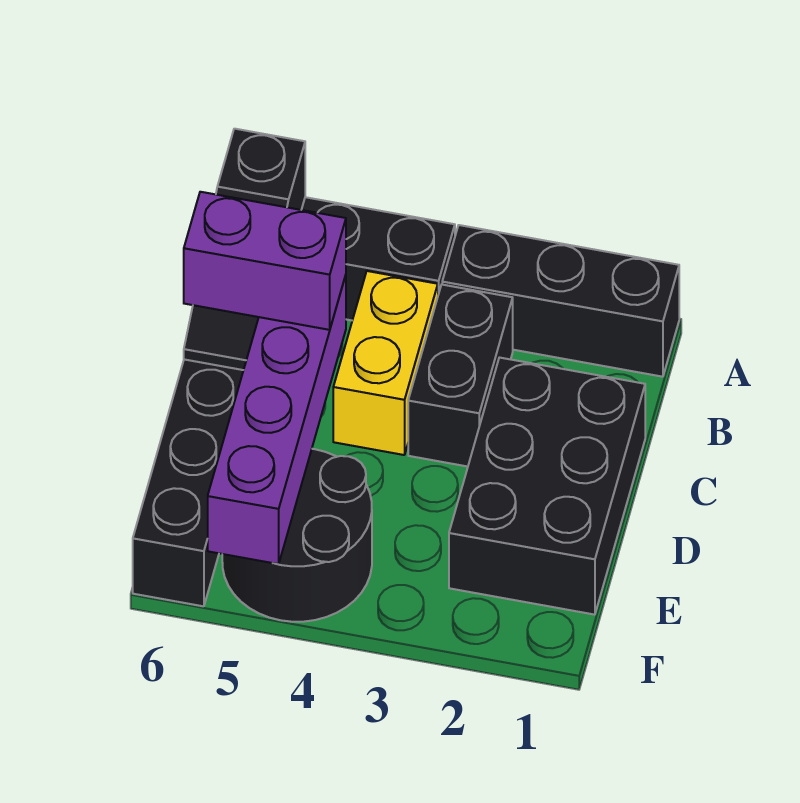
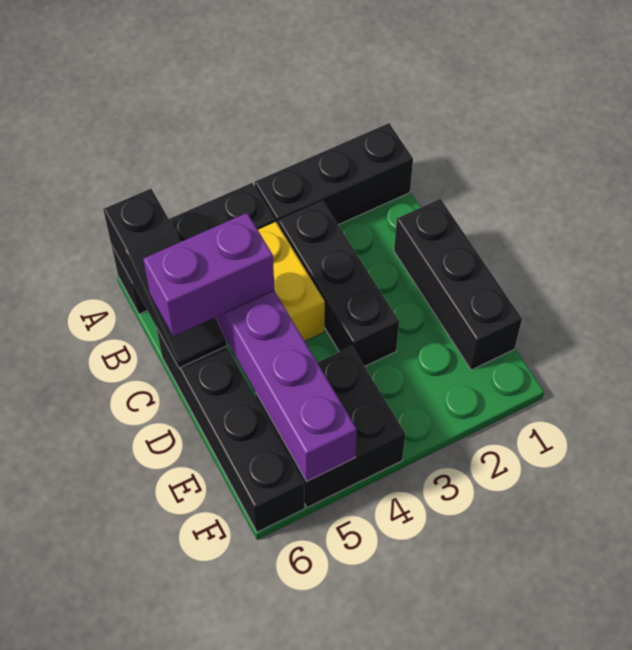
black 1x2 brick [408,285,513,467] -> black 1x3 brick [278,201,399,366]
black 2x3 brick [449,358,645,615] -> black 1x3 brick [394,199,522,370]
black 2x2 round brick [222,449,372,622] -> black 2x2 brick [255,346,405,508]

